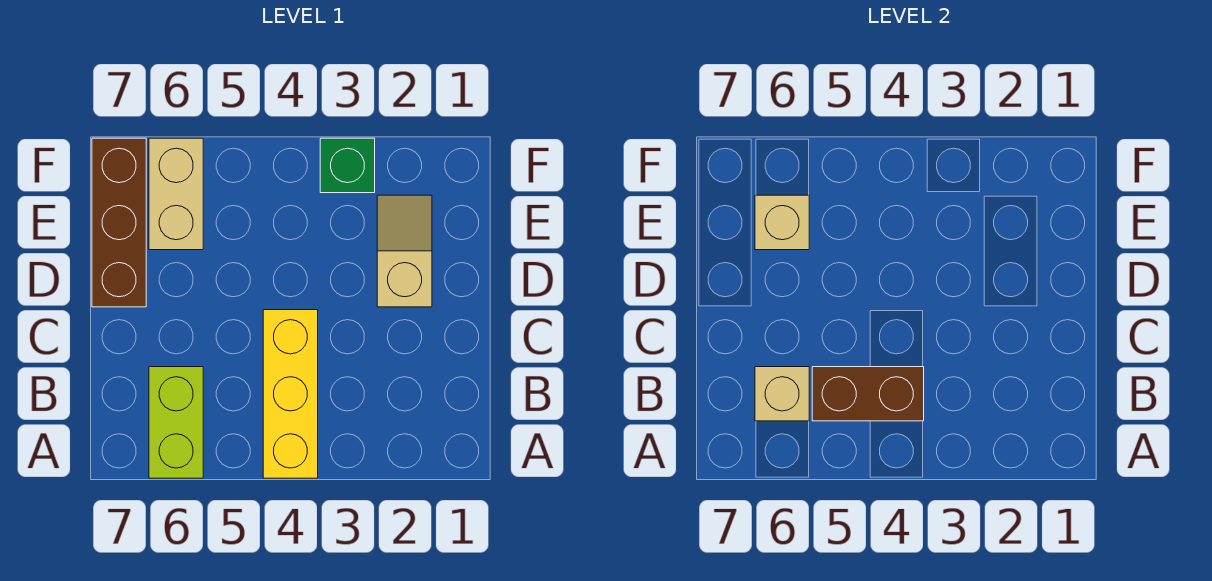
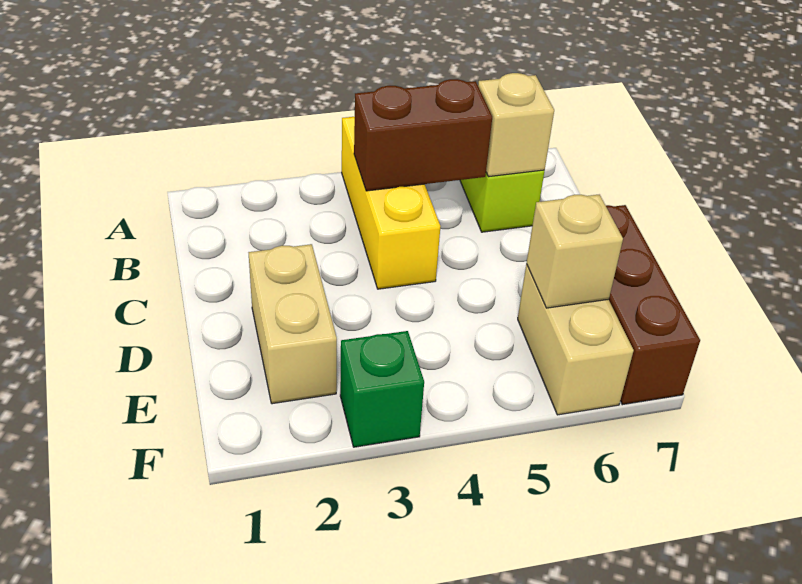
tan 1x2 slope [377,195,432,307] -> tan 1x2 brick [249,244,337,404]

